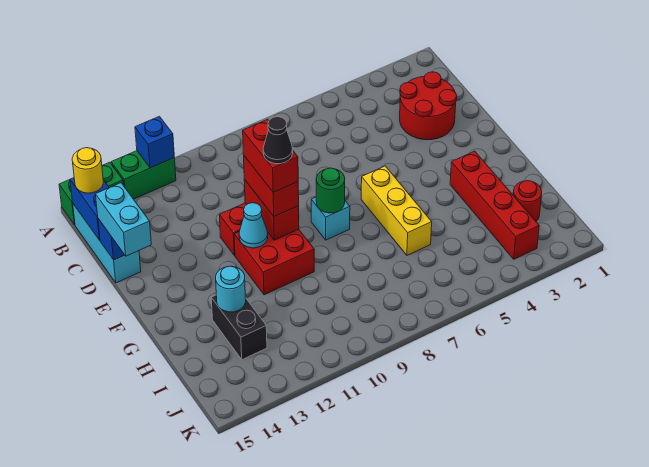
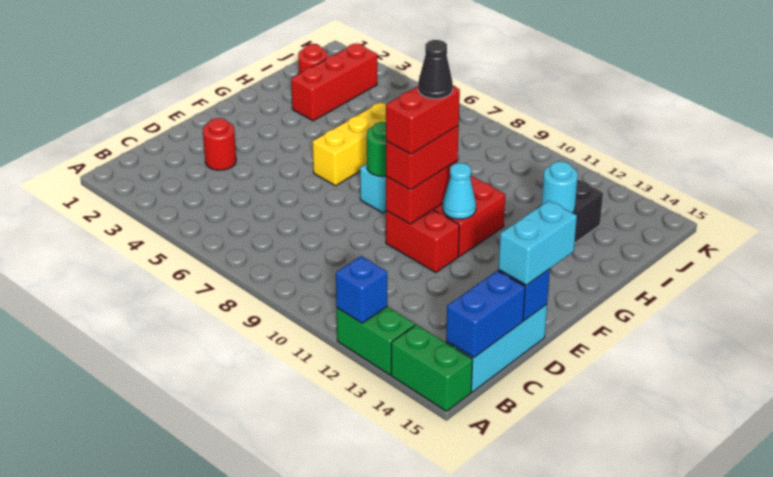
yellow 1x1 round brick [72,148,103,193] -> none
red 2x2 round brick [400,72,457,140] -> red 1x1 round brick [203,118,236,170]
red 1x4 brick [450,151,539,259] -> red 1x3 brick [291,43,377,121]

